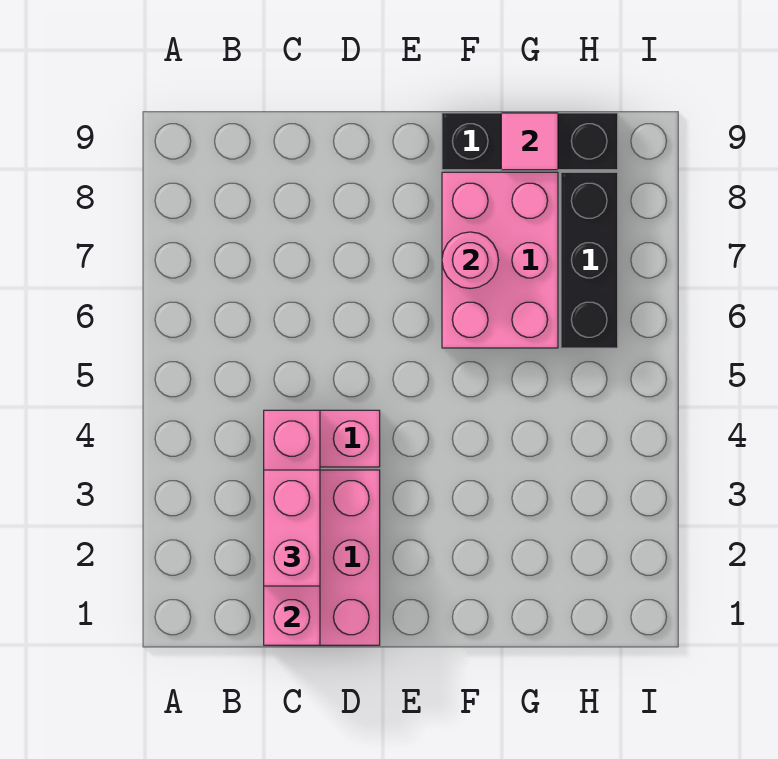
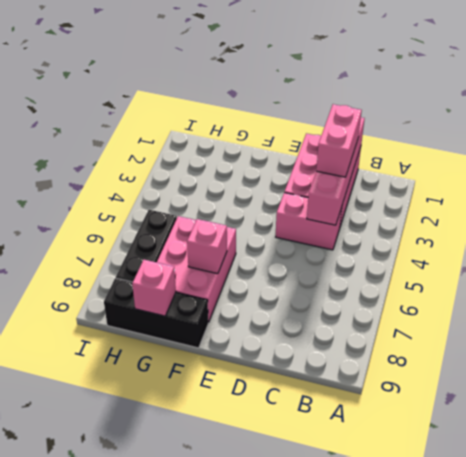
pink 1x1 round brick [442,232,499,289] -> pink 1x1 brick [187,219,227,274]
pink 1x1 tile [501,113,558,170] -> pink 1x1 brick [132,260,176,316]

